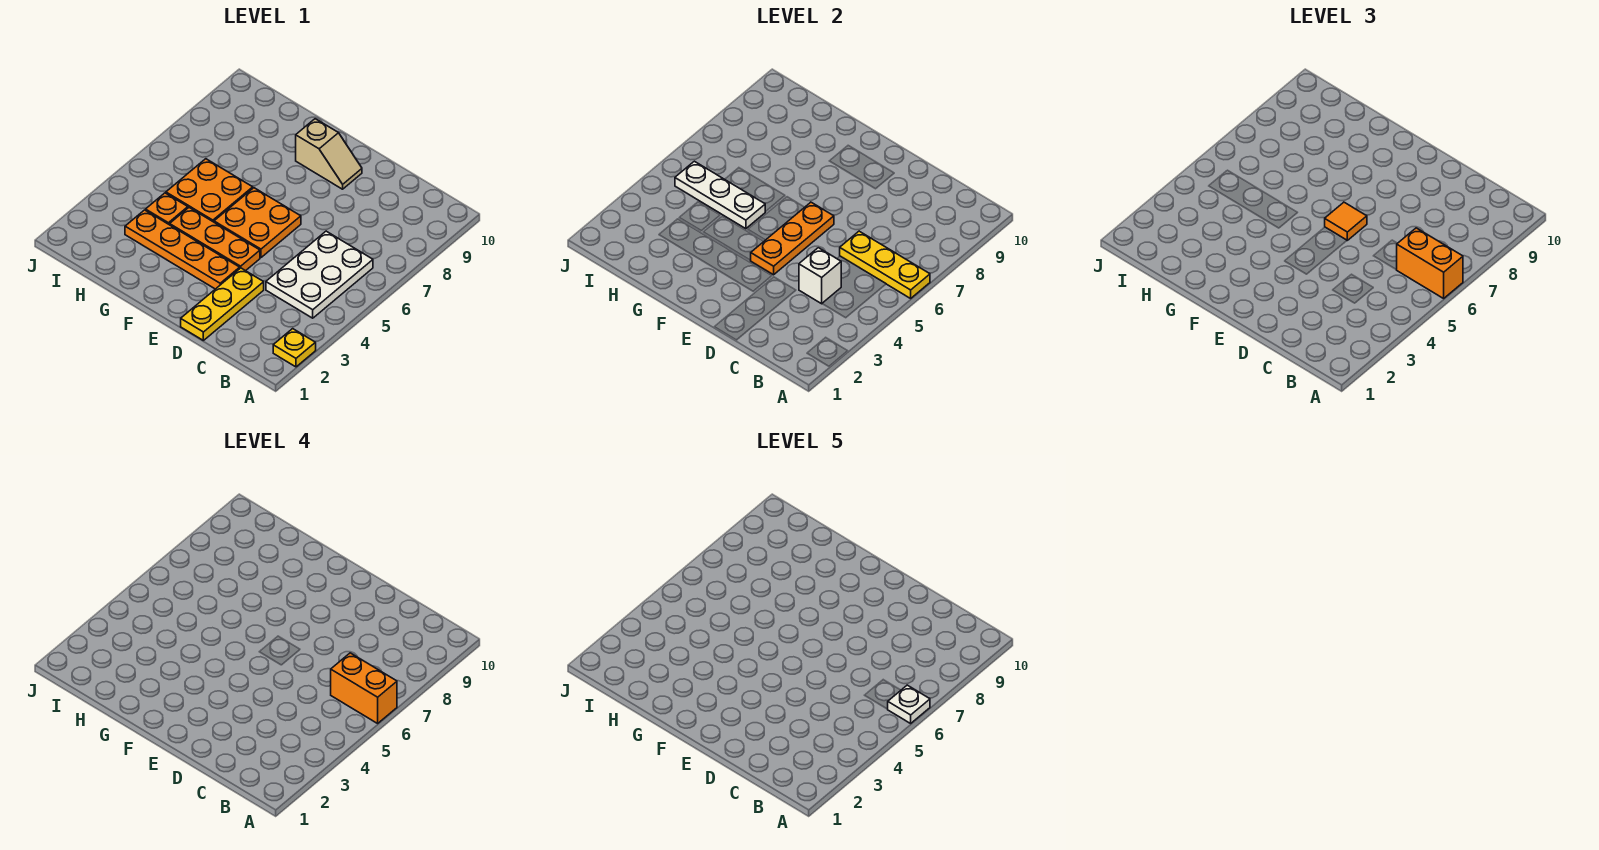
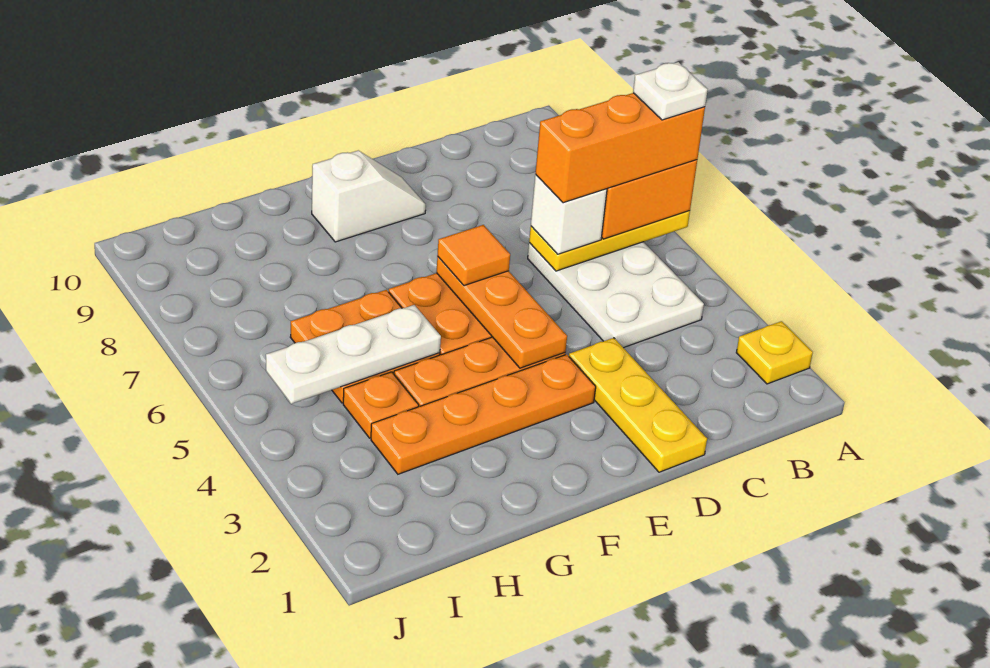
orange 1x2 brick [331,653,397,723] -> orange 1x3 brick [535,93,705,203]
white 1x1 brick [799,248,841,304] -> white 1x1 brick moved to [531,175,607,254]
tan 1x2 slope [296,119,362,189] -> white 1x2 slope [312,151,426,242]

